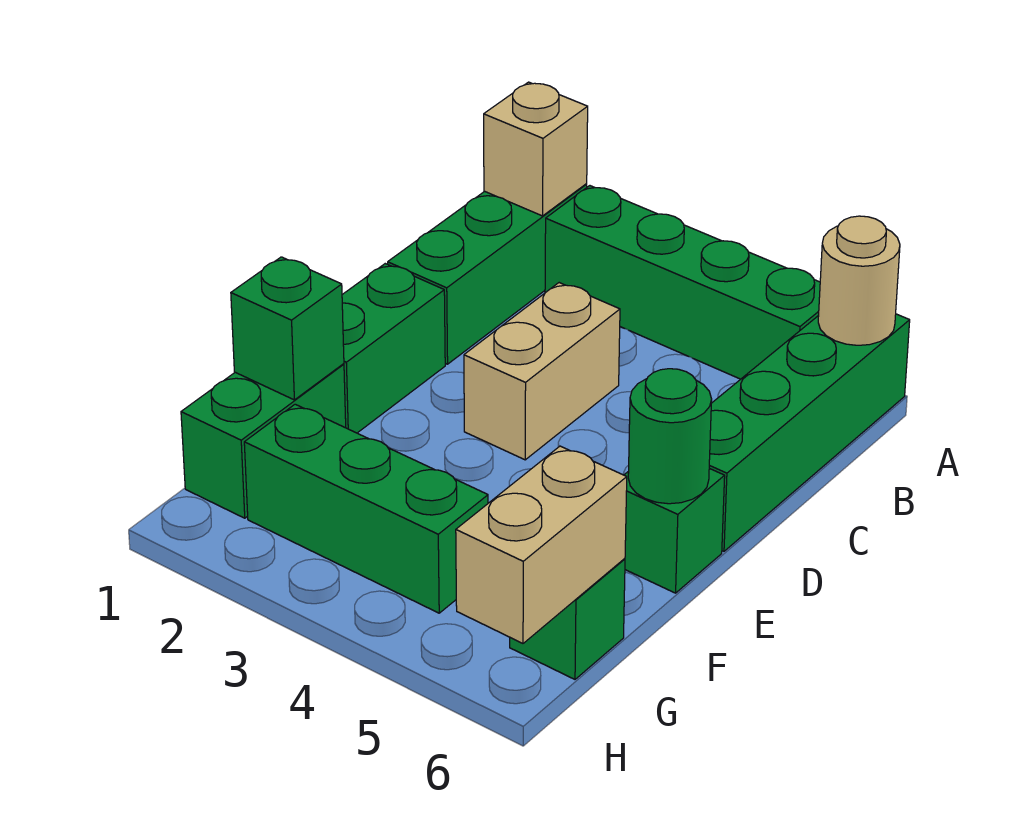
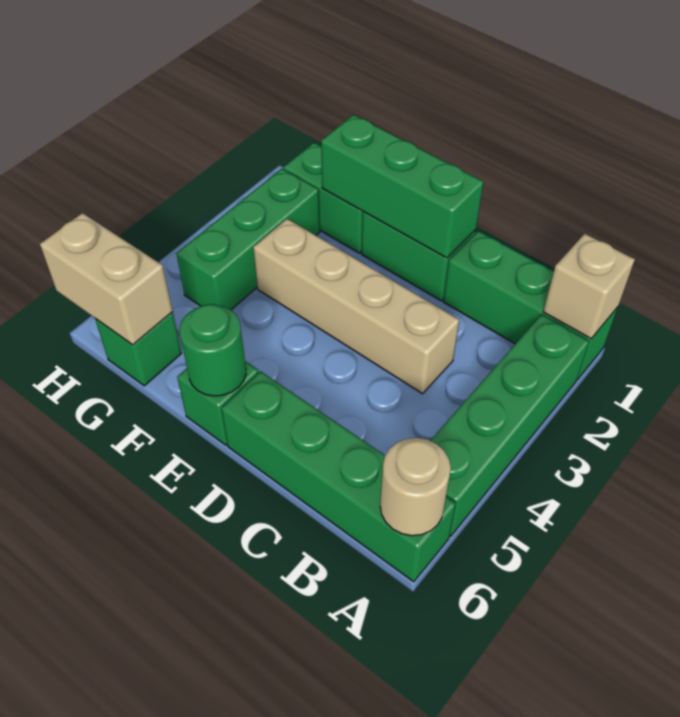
tan 1x2 brick [464,283,620,460] -> tan 1x4 brick [253,219,459,394]
green 1x1 brick [231,257,344,400] -> green 1x3 brick [321,115,484,258]

